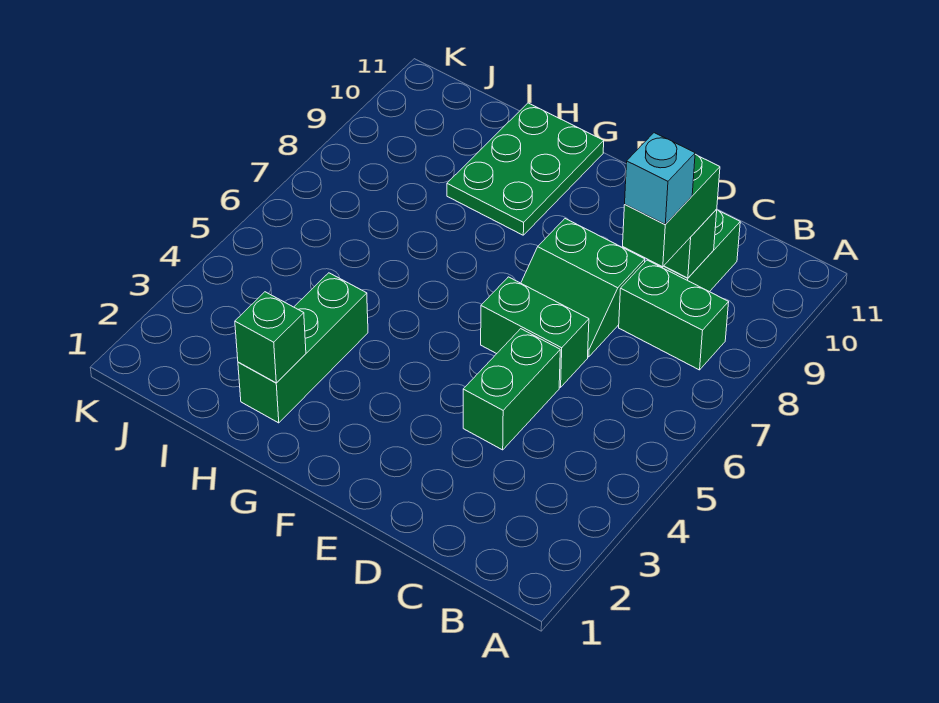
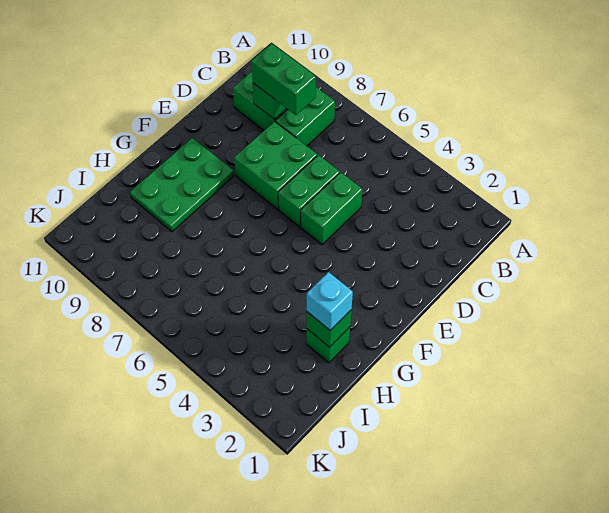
cyan 1x1 brick [625,133,695,224] -> cyan 1x1 brick moved to [307,272,353,330]
green 1x2 brick [463,329,560,450] -> green 1x2 brick turned to [301,173,363,245]
green 2x2 slope [521,219,645,357] -> green 2x2 brick [234,121,317,209]
green 2x3 plate [447,103,604,235] -> green 2x3 plate turned to [130,138,234,232]
green 1x3 brick [238,273,368,423] -> green 1x1 brick [306,327,350,363]

